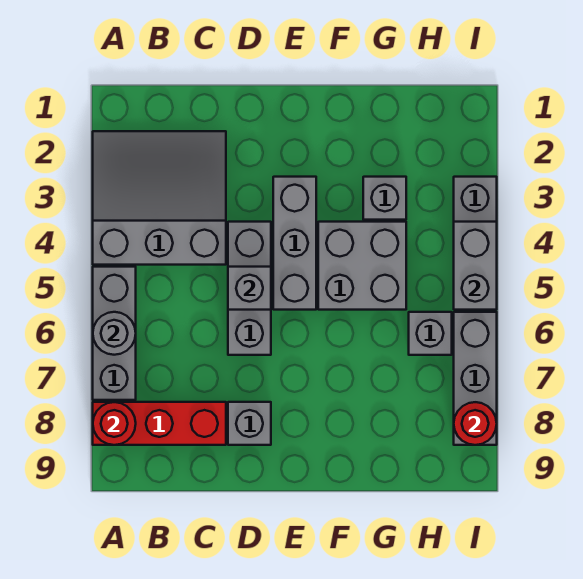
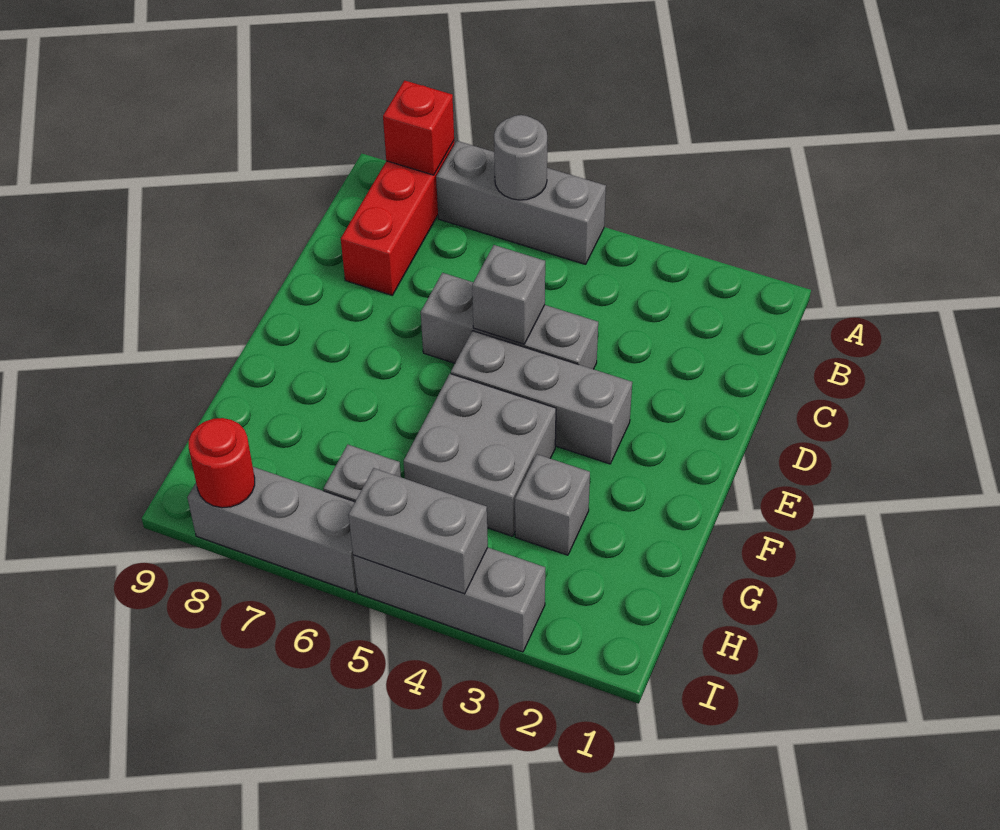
grey 3x3 slope [93,131,226,265] -> none
red 1x1 round brick [93,402,136,445] -> red 1x1 brick [383,80,454,175]
grey 1x1 brick [228,402,271,445] -> none

